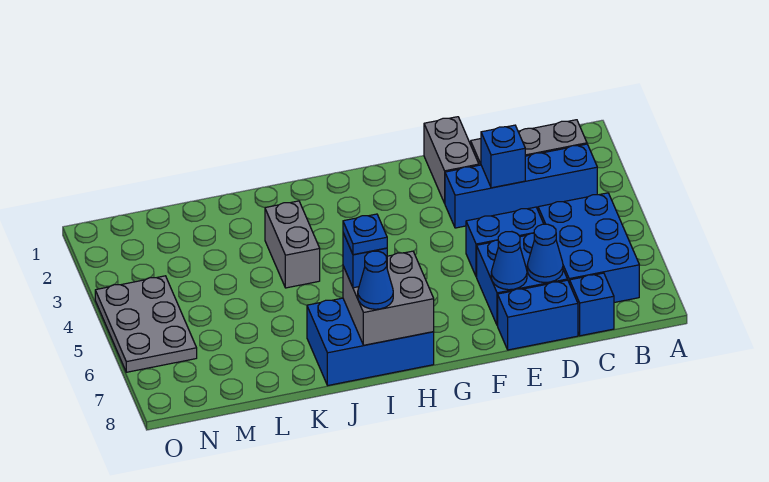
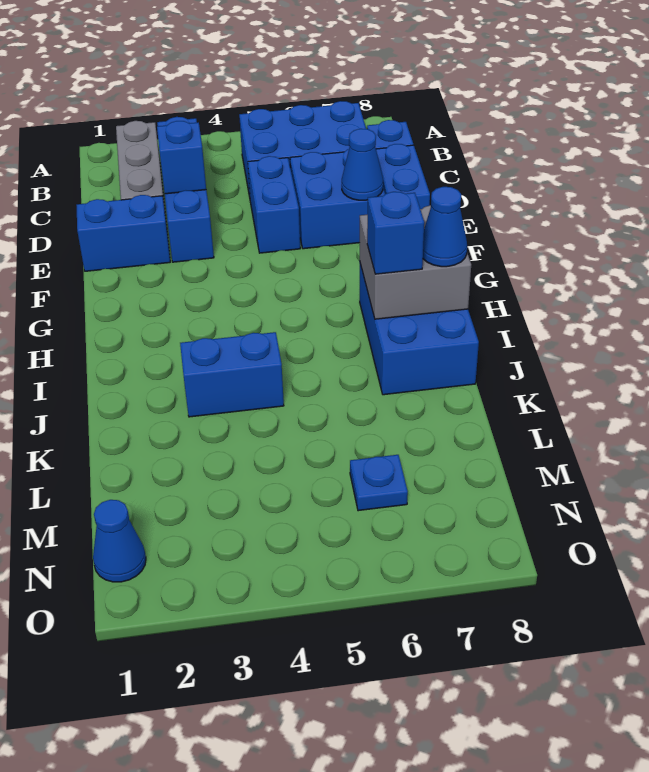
blue 1x1 cone [527,224,563,283] -> blue 1x1 cone moved to [93,500,146,582]
grey 1x2 brick [424,117,479,203] -> blue 1x2 brick [76,195,170,271]
blue 1x1 plate [343,214,387,255] -> blue 1x1 plate moved to [350,455,408,511]
grey 1x2 brick [265,201,320,288] -> blue 1x2 brick [180,332,284,417]
grey 2x3 plate [95,276,197,372] -> none

